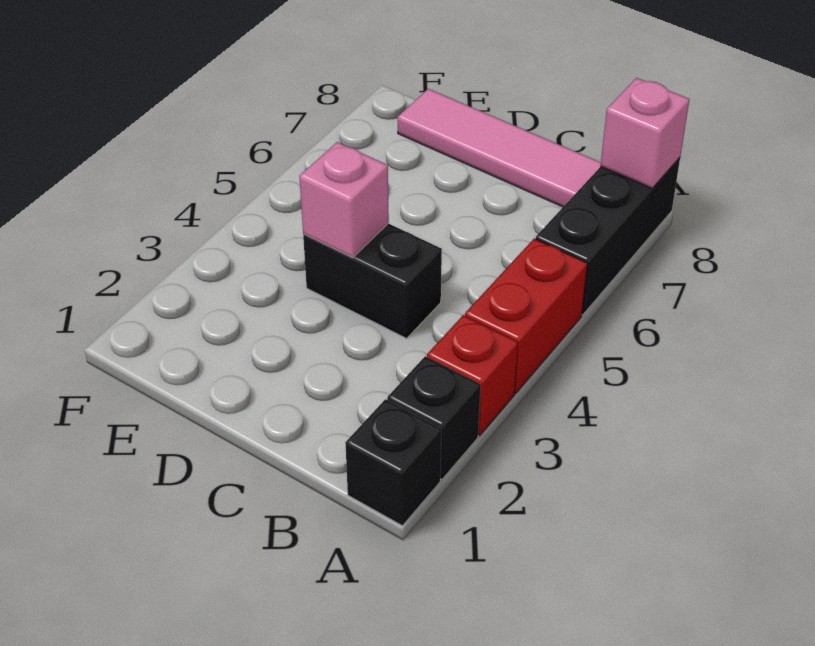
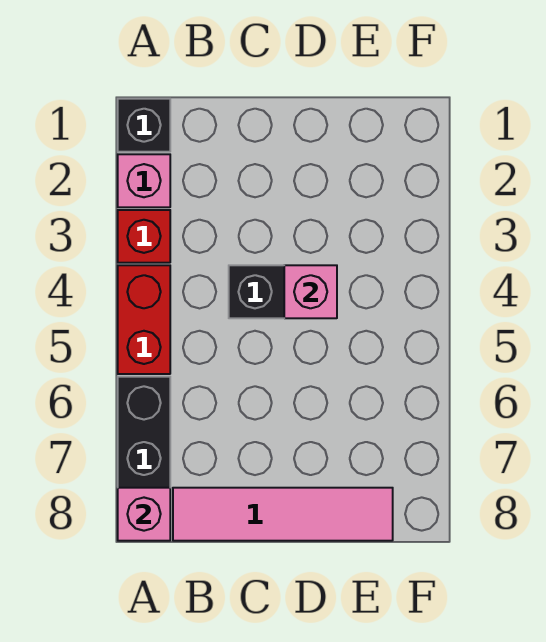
black 1x1 brick [387,356,481,479] -> pink 1x1 brick [118,154,170,207]

